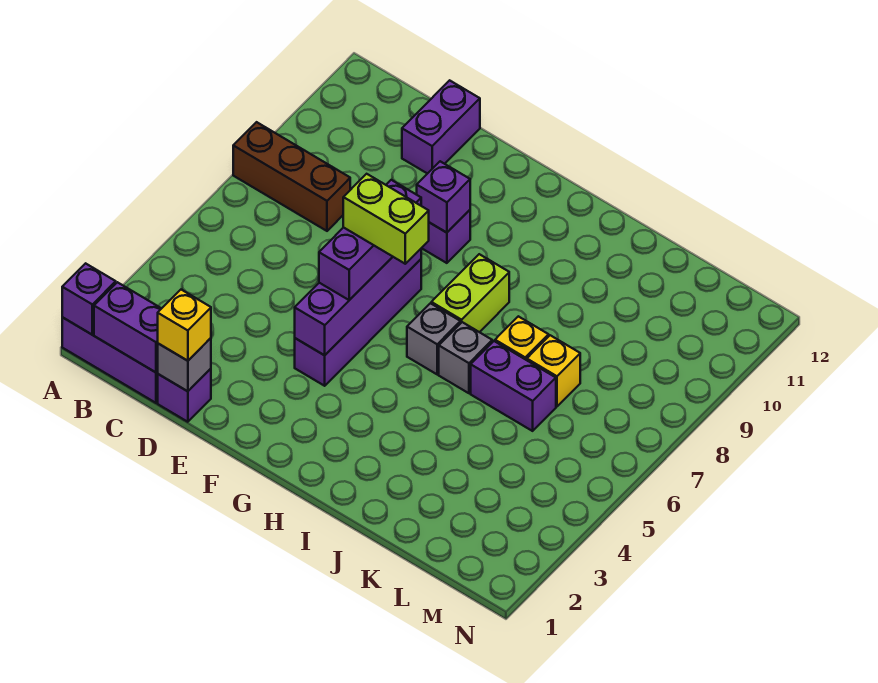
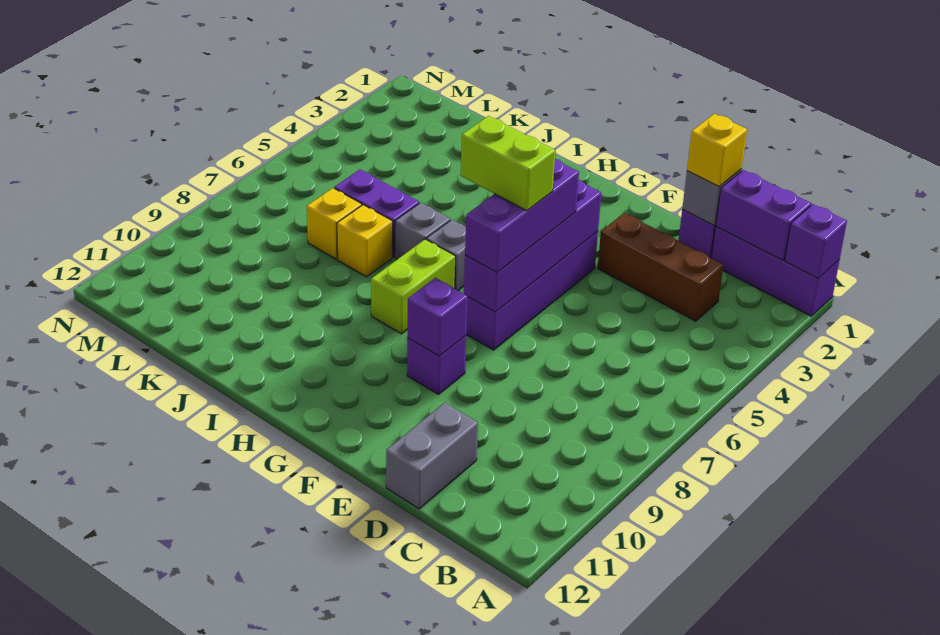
brown 1x3 brick [233,122,350,231] -> brown 1x3 brick moved to [598,213,723,321]
purple 1x2 brick [402,80,480,174] -> grey 1x2 brick [386,403,478,509]

